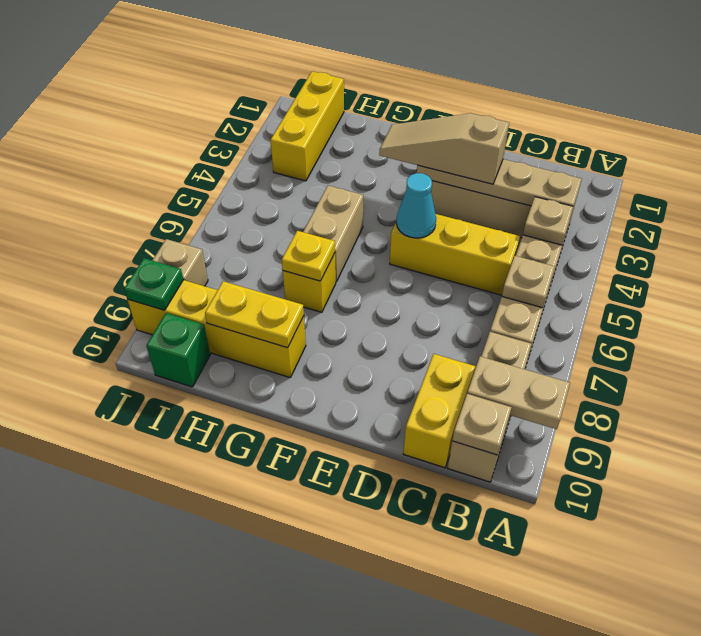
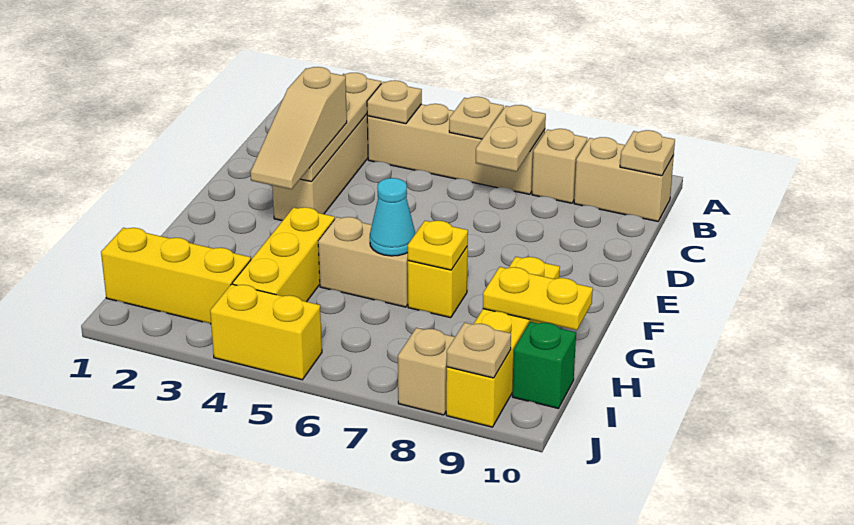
tan 1x2 plate [467,356,570,429] -> tan 1x2 plate moved to [476,105,546,172]
yellow 1x3 brick [390,214,520,295] -> yellow 1x3 brick moved to [232,207,335,302]
yellow 1x2 brick [403,354,475,468] -> yellow 1x2 brick moved to [210,284,322,380]
cyan 1x1 cone [396,173,436,238] -> cyan 1x1 cone moved to [370,178,415,256]
yellow 1x2 plate [205,281,304,348] -> yellow 1x2 plate turned to [483,267,593,330]
green 1x1 plate [124,258,183,310] -> tan 1x1 plate [447,323,511,378]

